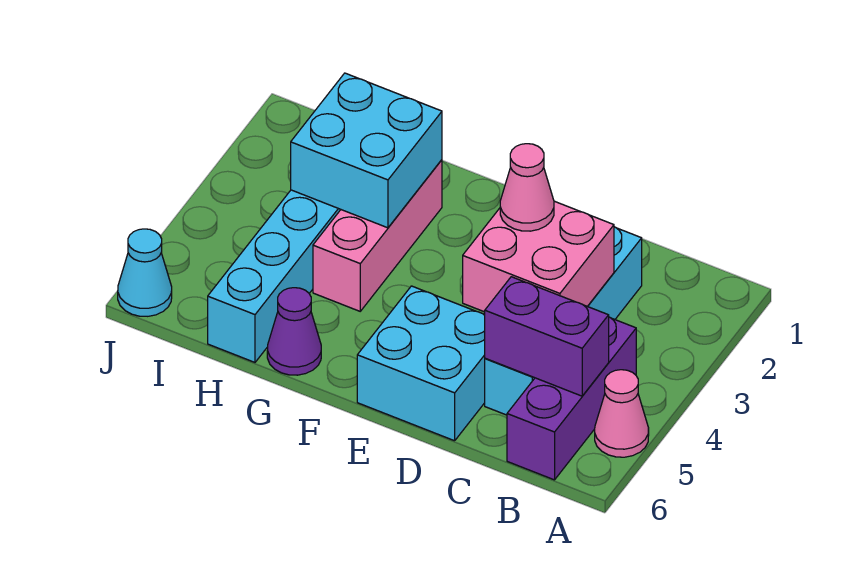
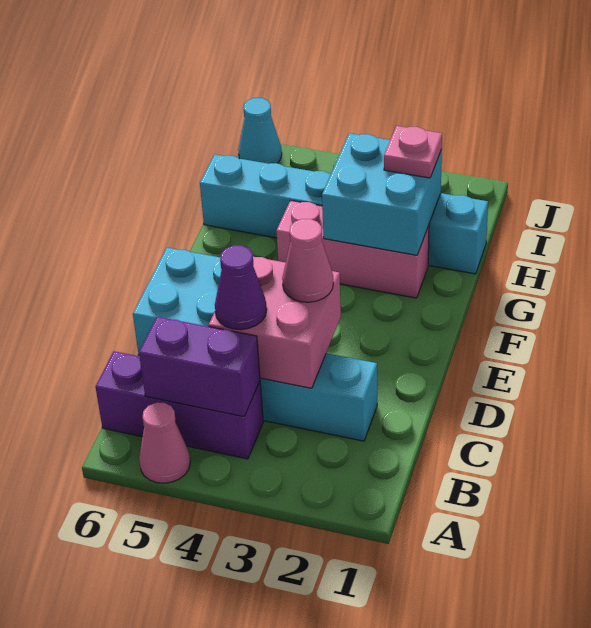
purple 1x2 brick [485,277,609,396] -> purple 1x2 brick turned to [139,317,260,417]
purple 1x1 cone [267,288,321,375] -> purple 1x1 cone moved to [215,245,267,330]
none -> pink 1x1 plate [384,126,442,178]

